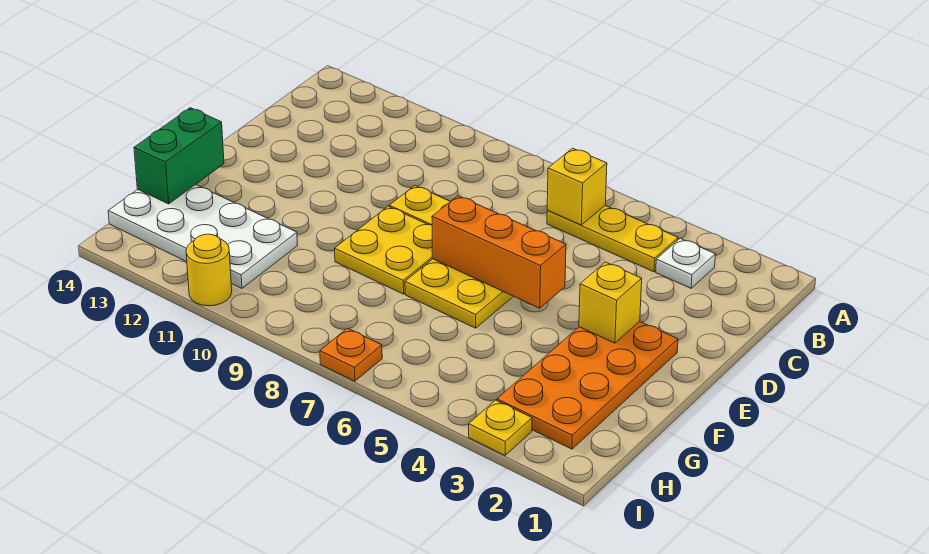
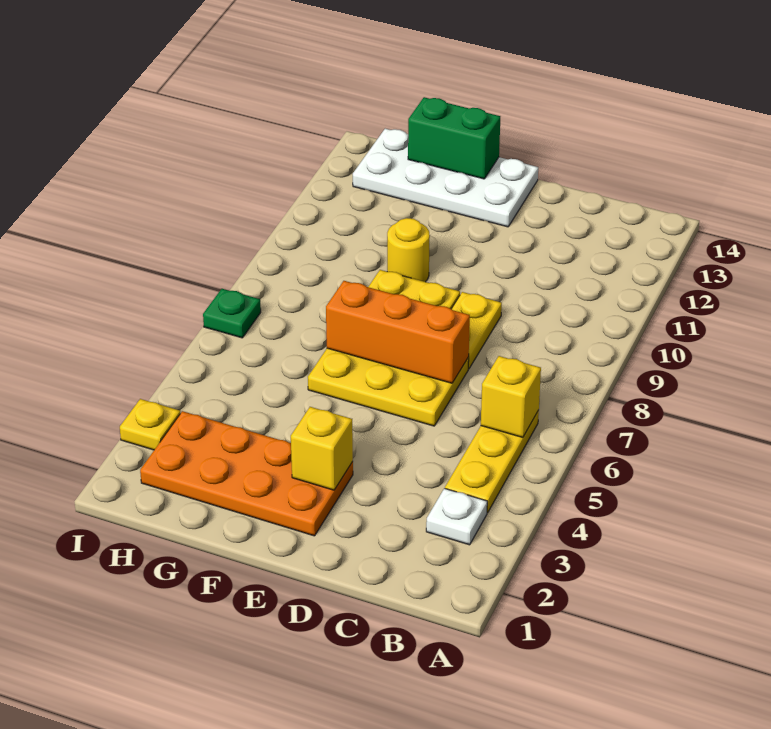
orange 1x3 brick [432,196,566,308] -> orange 1x3 brick turned to [326,281,470,383]
white 2x4 plate [108,185,298,288] -> white 2x4 plate turned to [353,129,538,227]
orange 1x1 plate [320,328,382,381] -> green 1x1 plate [203,289,261,338]
yellow 1x1 round brick [186,234,232,306] -> yellow 1x1 round brick moved to [387,218,430,282]

